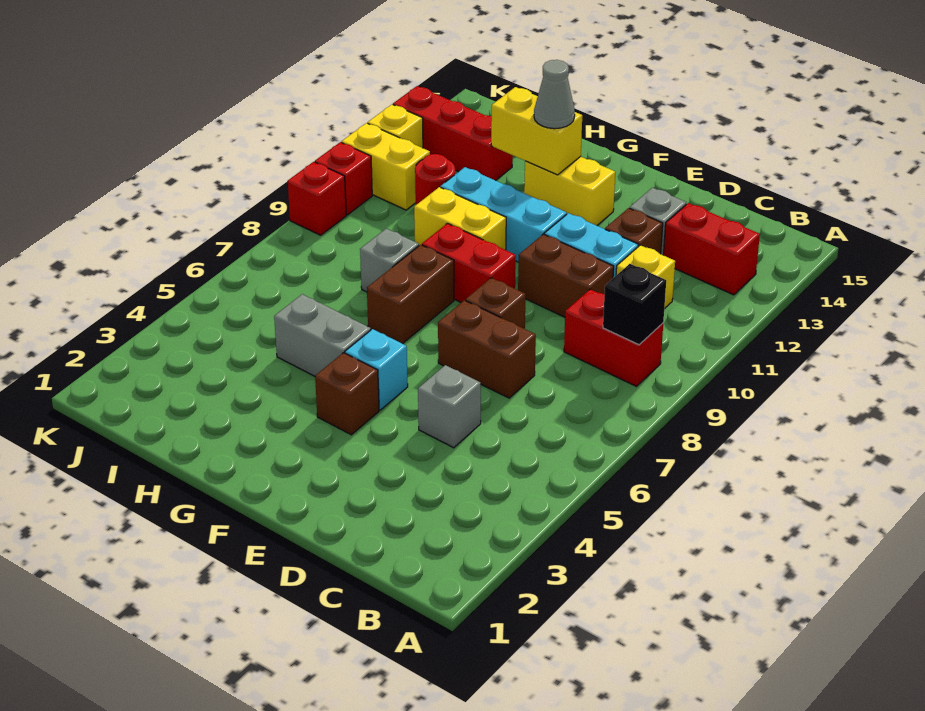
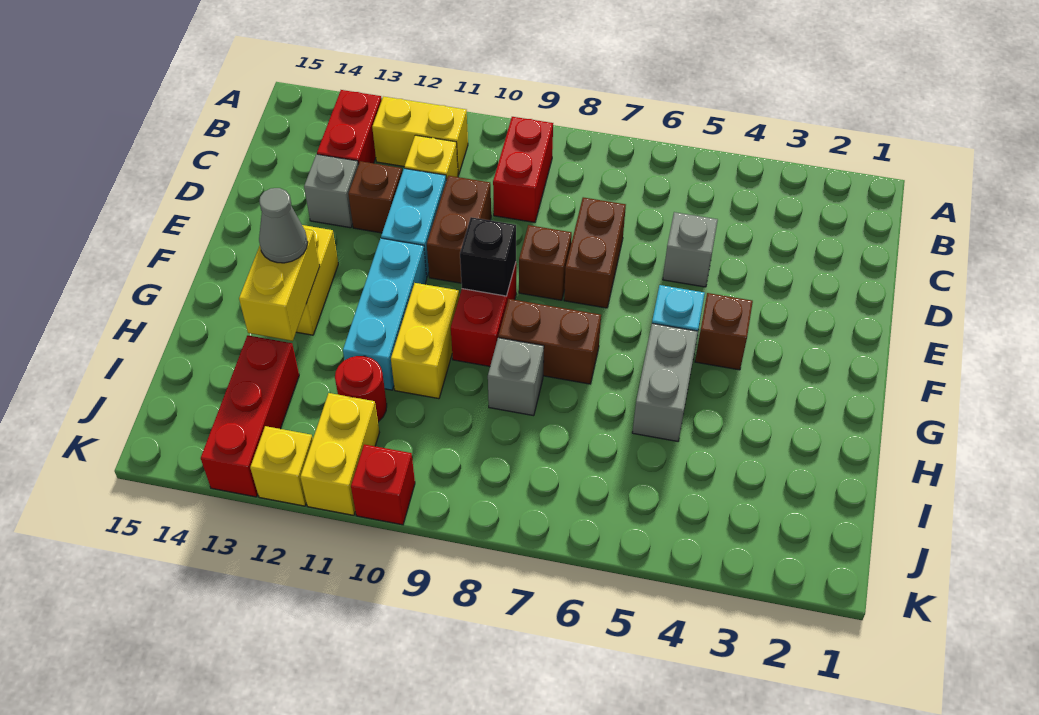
black 1x1 brick [603,264,666,345] -> black 1x1 brick moved to [460,217,516,296]
none -> yellow 1x2 brick [372,96,468,175]
red 1x1 brick [288,162,346,235] -> none

